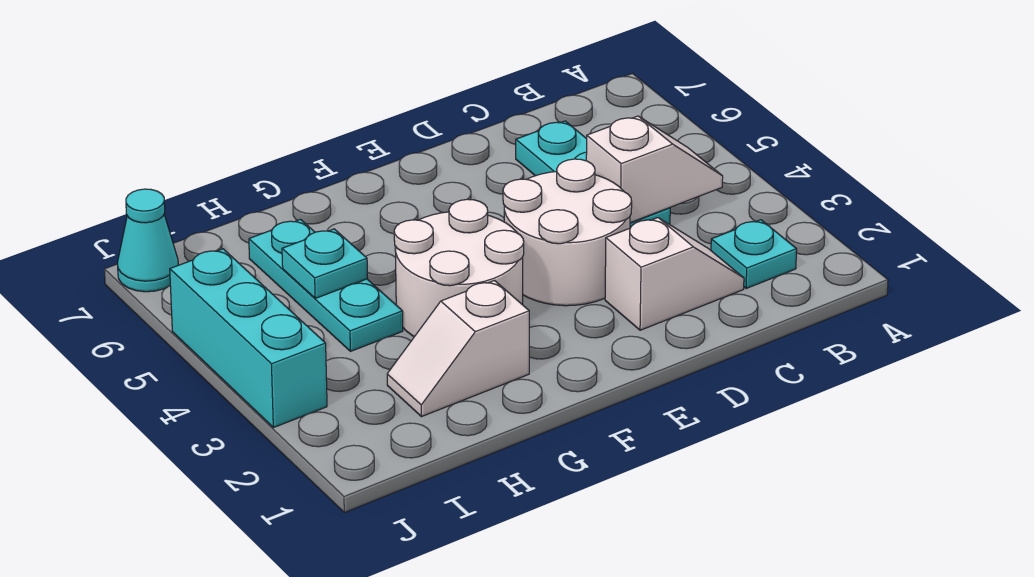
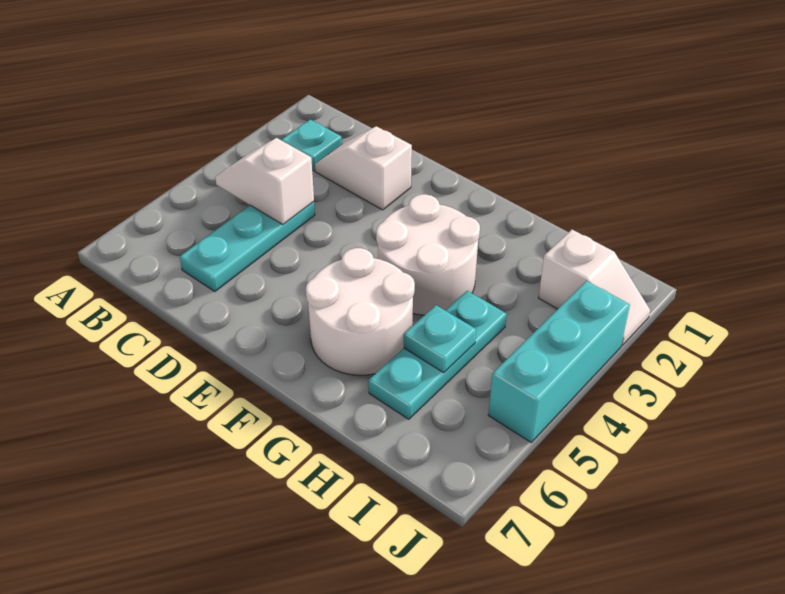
white 2x2 round brick [503,159,632,306] -> white 2x2 round brick moved to [306,248,415,375]
white 1x2 slope [387,281,529,417] -> white 1x2 slope moved to [539,230,650,345]
cyan 1x1 cone [117,189,178,292] -> none

